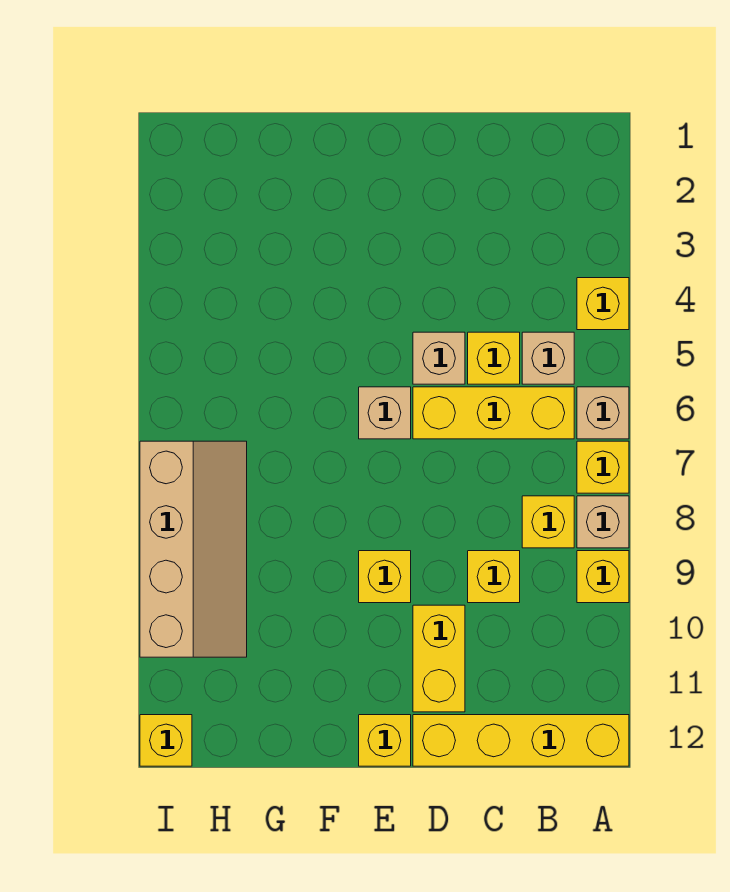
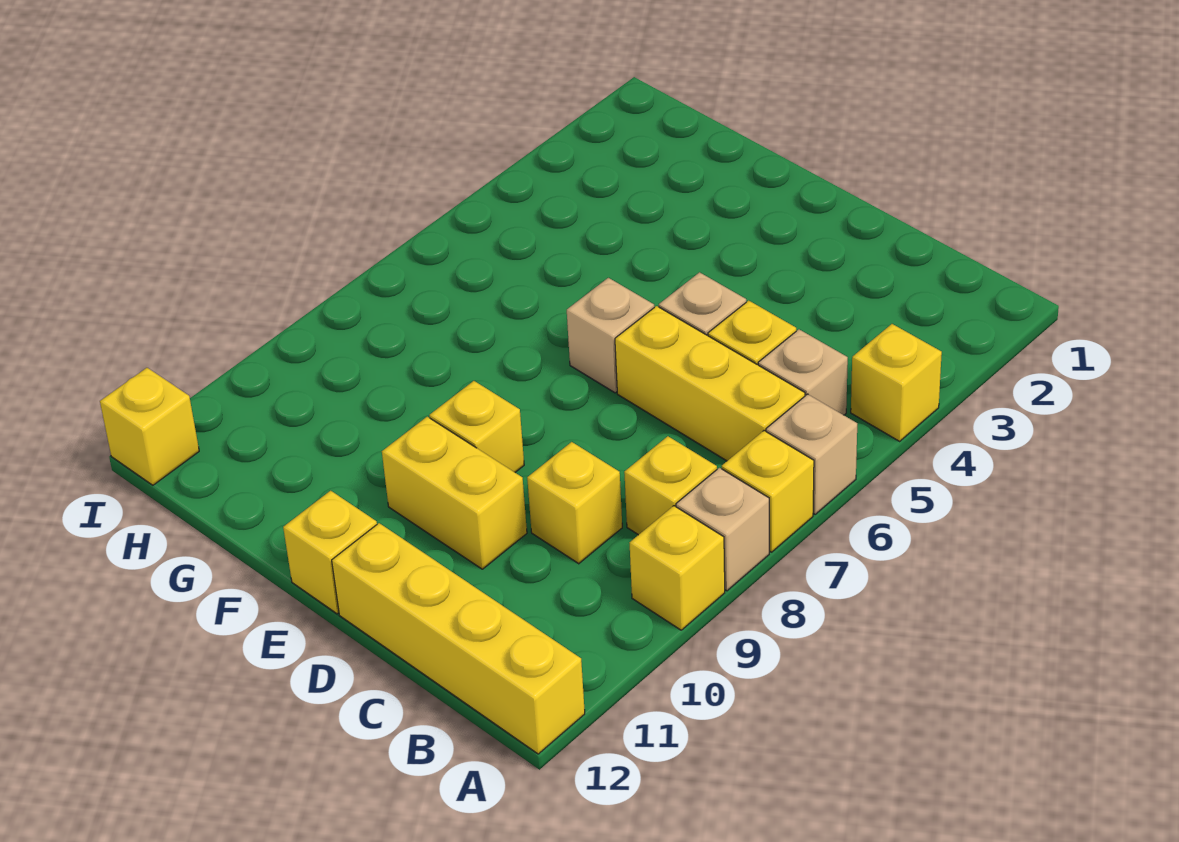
yellow 1x2 brick [413,605,465,712] -> yellow 1x2 brick turned to [382,417,527,569]
tan 2x4 slope [140,441,247,657] -> none

